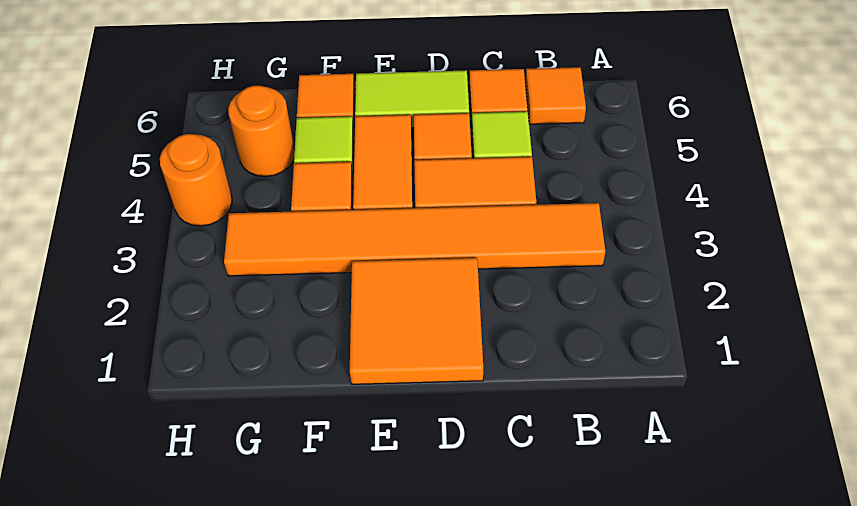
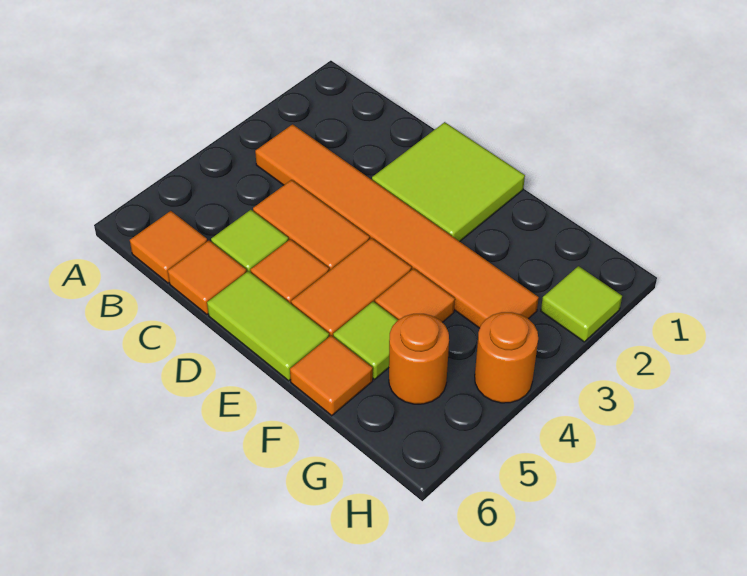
orange 2x2 tile [350,258,483,384] -> lime 2x2 tile [372,122,525,241]
none -> lime 1x1 tile [541,266,622,342]

